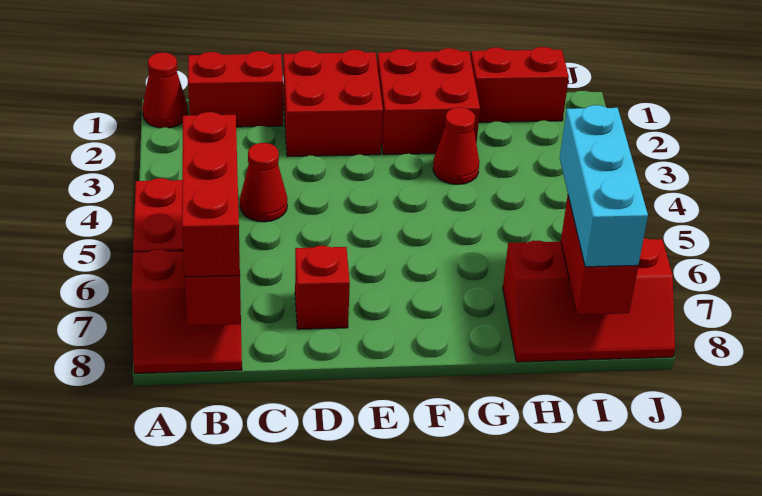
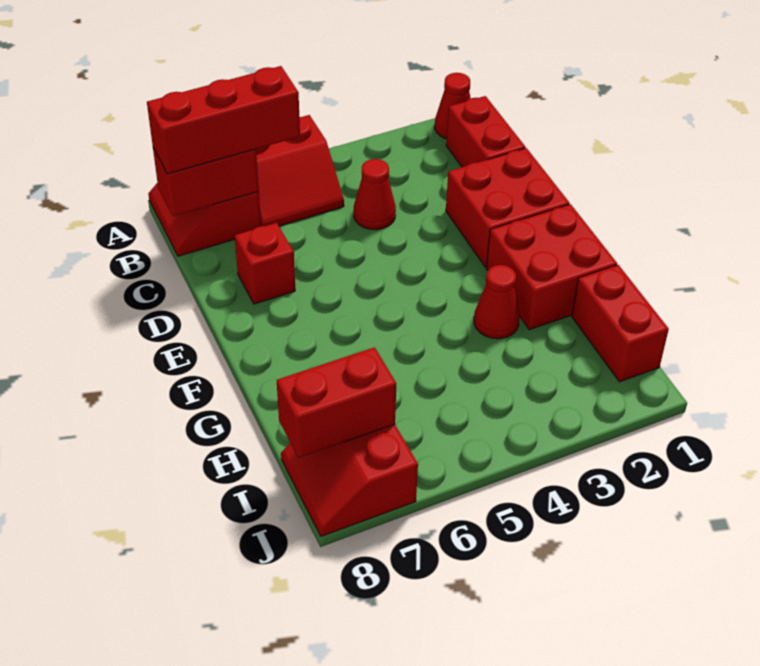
red 2x3 slope [503,238,675,362] -> red 2x2 slope [281,424,418,536]
cyan 1x3 brick [560,105,648,267] -> none

